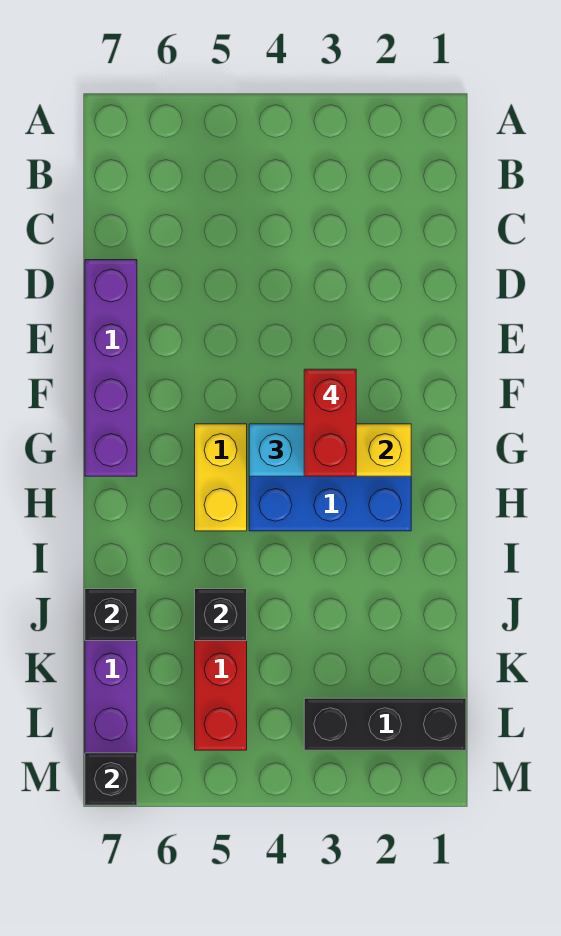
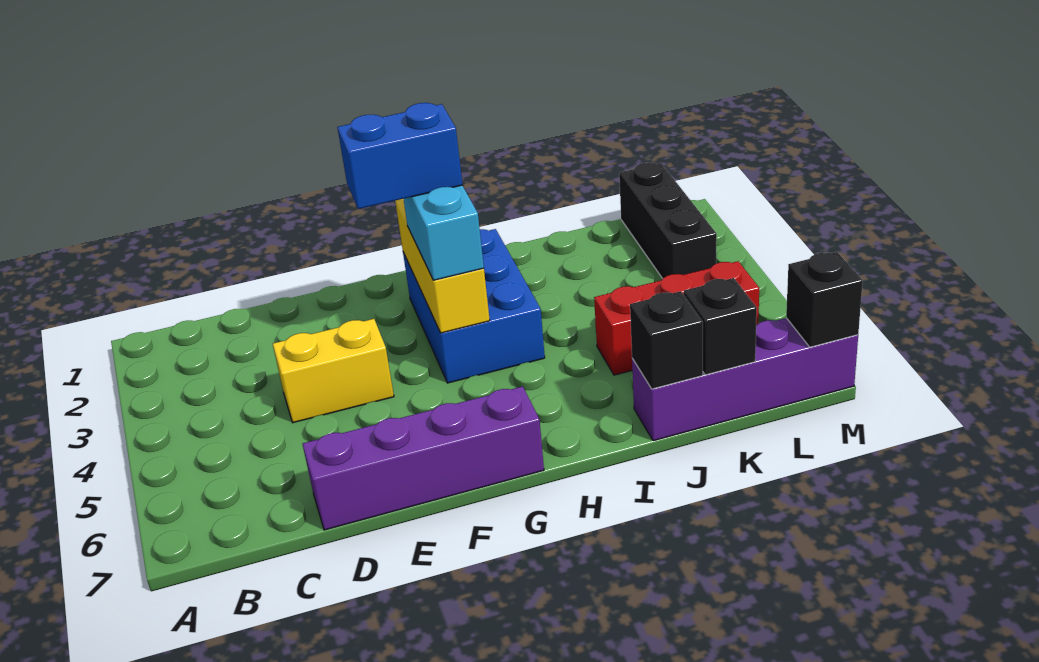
red 1x2 brick [304,369,356,476] -> blue 1x2 brick [337,103,462,209]
yellow 1x2 brick [195,424,247,531] -> yellow 1x2 brick moved to [273,319,394,423]
black 1x1 brick [195,589,247,641] -> black 1x1 brick moved to [684,278,757,375]

